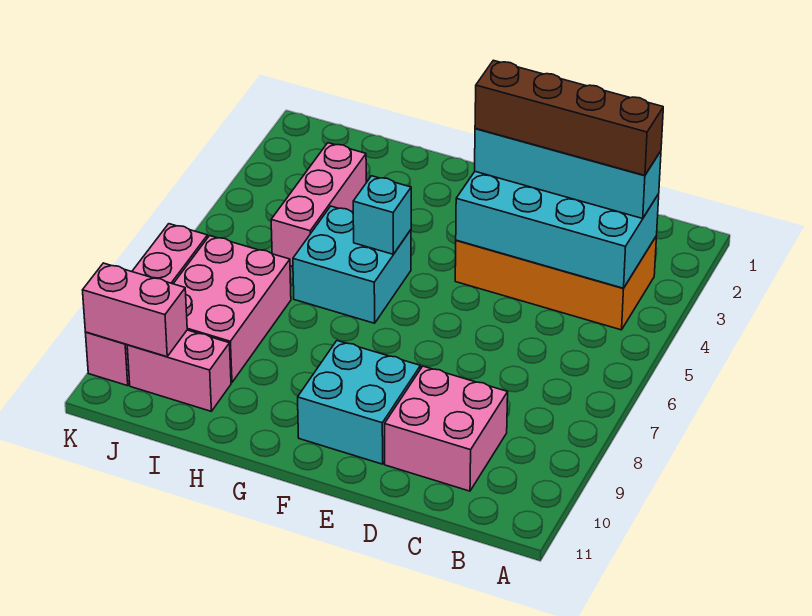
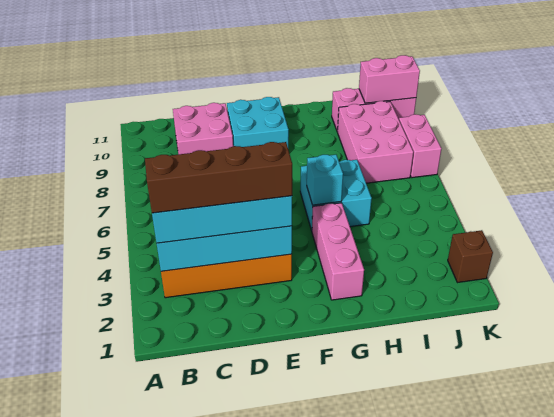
pink 1x3 brick [271,143,366,266] -> pink 1x3 brick moved to [312,203,364,300]
none -> brown 1x1 brick [448,230,493,283]

